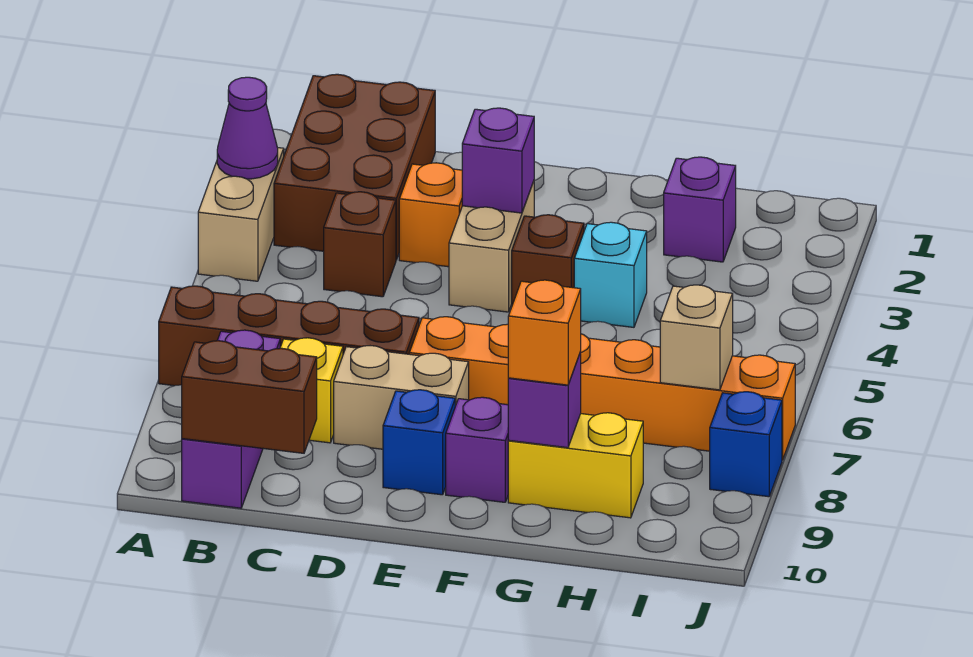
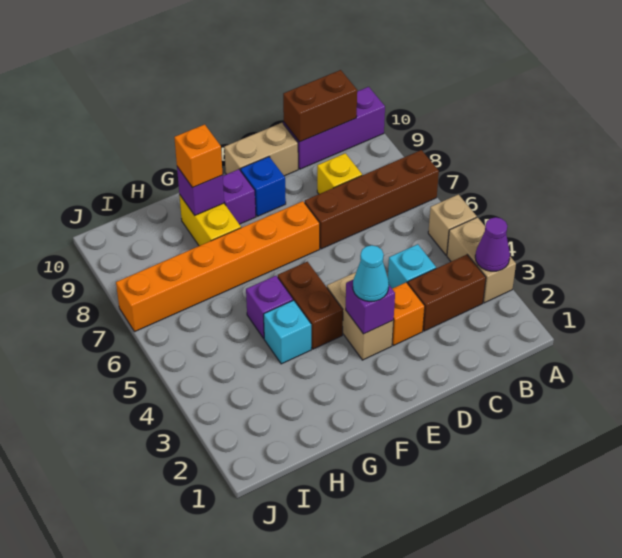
brown 2x3 brick [274,74,435,260] -> brown 1x2 brick [408,255,486,331]
purple 1x3 brick [182,330,280,508] -> purple 1x3 brick turned to [284,87,385,169]
brown 1x1 brick [324,192,396,297] -> cyan 1x1 brick [388,244,436,289]
tan 1x2 brick [334,346,469,449] -> tan 1x2 brick moved to [224,123,298,176]
none -> cyan 1x1 cone [353,245,389,302]
brown 1x1 brick [512,215,584,305] -> brown 1x2 brick [278,262,343,349]
yellow 1x2 brick [508,413,643,518] -> yellow 1x2 brick turned to [179,194,241,246]
purple 1x1 brick [664,157,736,262] -> purple 1x1 brick moved to [246,276,293,338]
tan 1x1 brick [660,285,733,390] -> tan 1x1 brick moved to [428,194,477,255]
blue 1x1 brick [710,392,782,497] -> none

